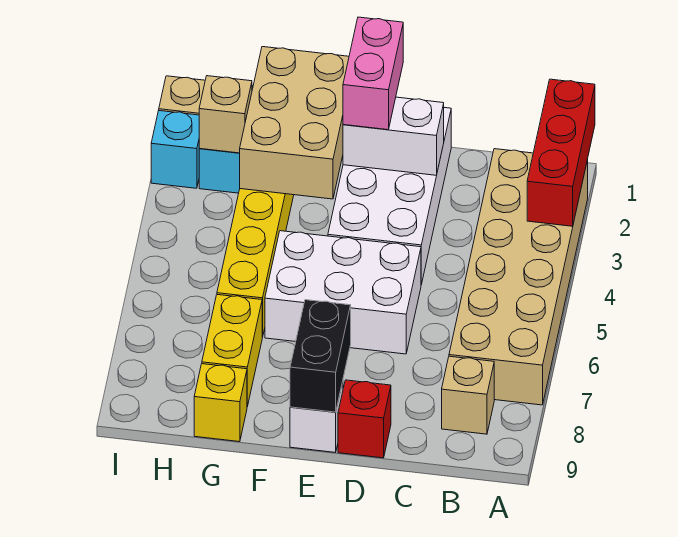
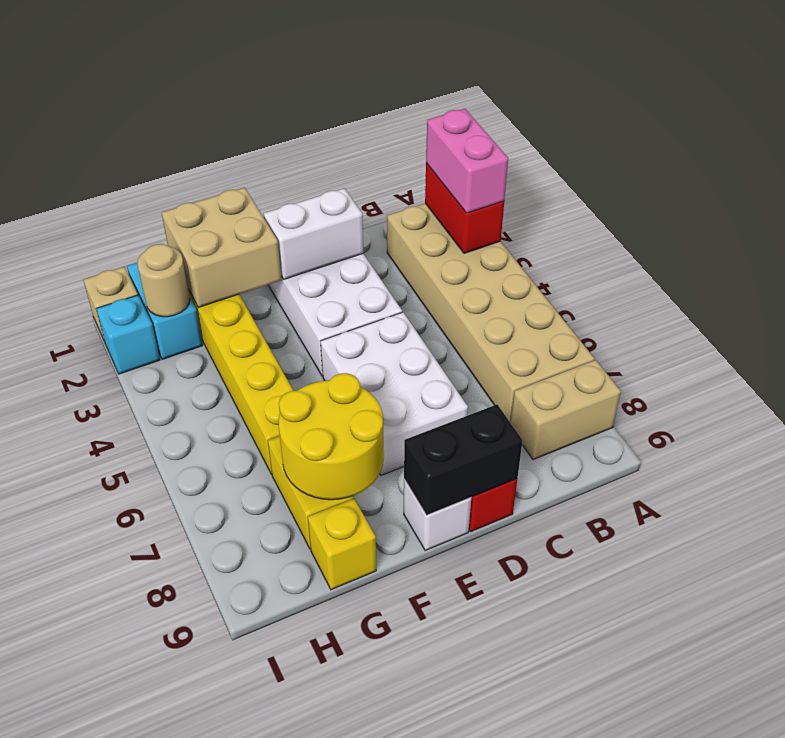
red 1x3 brick [527,79,595,226] -> red 1x2 brick [425,163,504,253]
tan 1x1 brick [442,356,494,434] -> tan 1x2 brick [511,360,621,460]
white 2x3 brick [265,231,421,354] -> white 2x3 brick turned to [321,312,468,475]
pink 1x2 brick [343,17,403,130] -> pink 1x2 brick moved to [426,109,508,213]
black 1x2 brick [290,300,351,412] -> black 1x2 brick turned to [404,405,523,515]
tan 2x3 brick [240,47,349,199] -> tan 2x2 brick [162,187,282,308]
none -> yellow 2x2 round brick [279,373,384,500]
tan 1x1 brick [199,76,252,153] -> tan 1x1 round brick [137,244,190,317]

